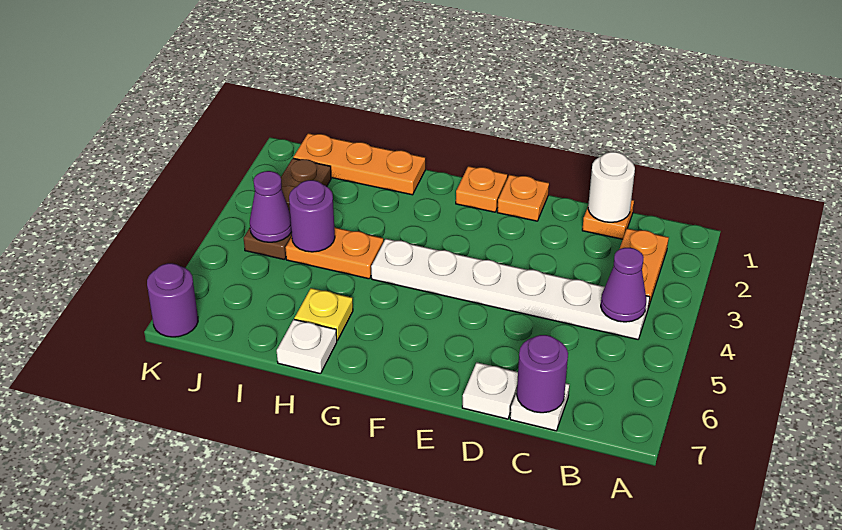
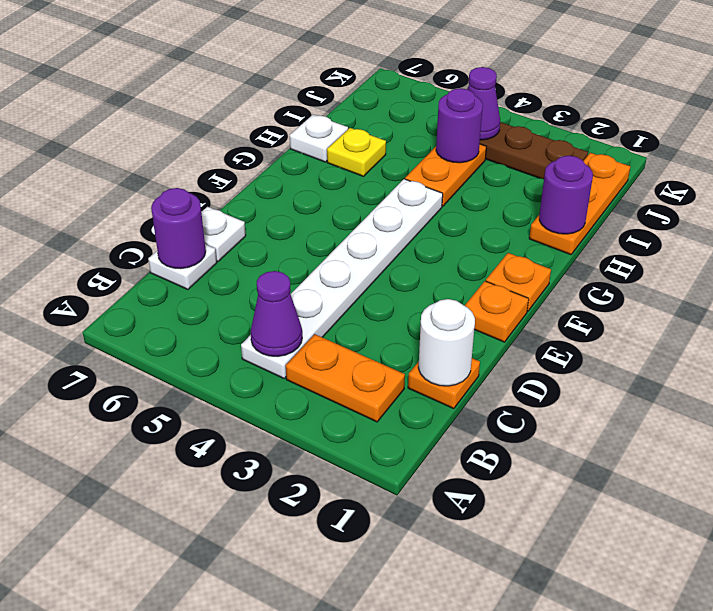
purple 1x1 round brick [147,263,198,337] -> purple 1x1 round brick moved to [539,156,593,234]

